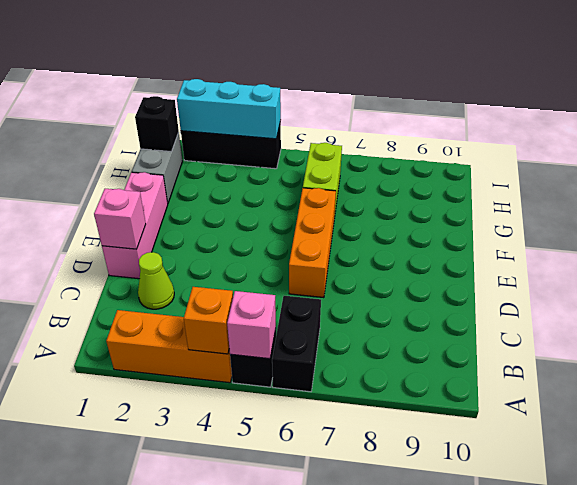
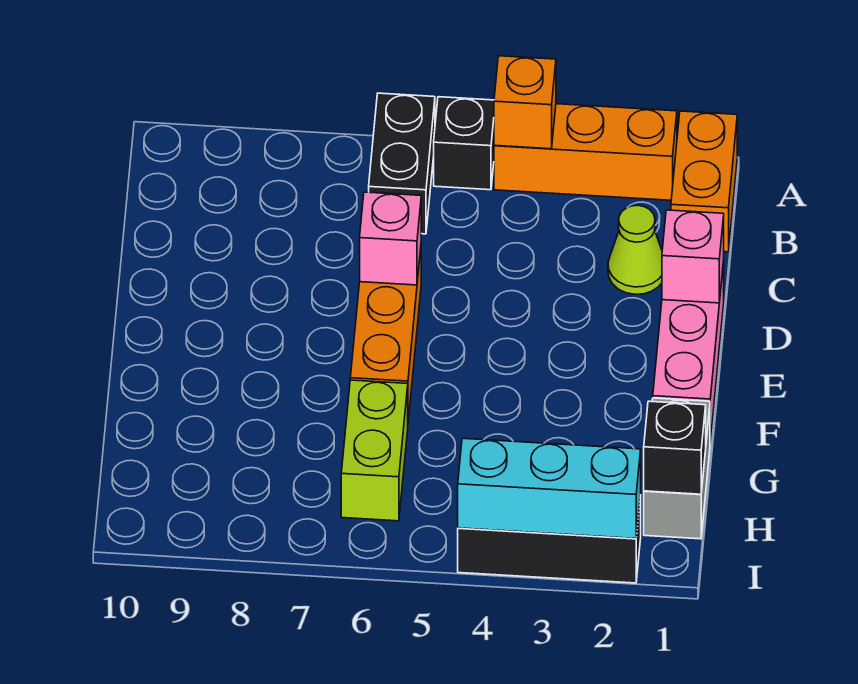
none -> orange 1x2 brick [671,111,737,252]
pink 1x1 brick [227,291,276,359] -> pink 1x1 brick moved to [360,192,421,285]

